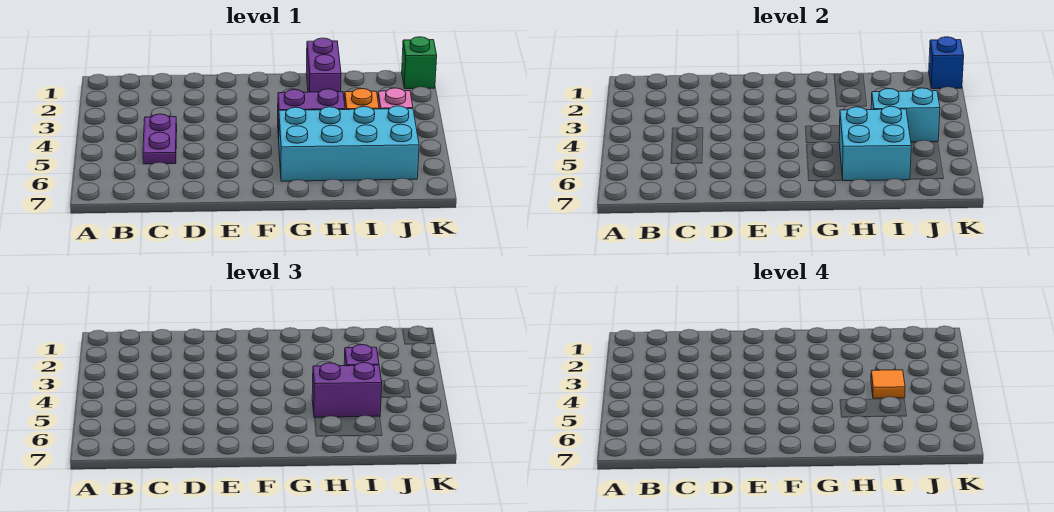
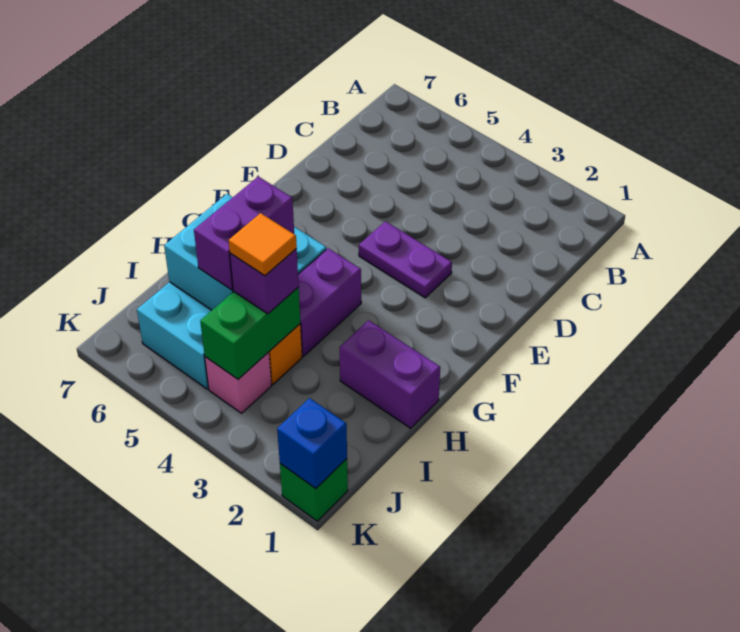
purple 1x2 plate [143,114,177,164] -> purple 1x2 plate moved to [359,221,452,298]
cyan 1x2 brick [871,88,940,142] -> green 1x2 brick [200,287,300,379]

